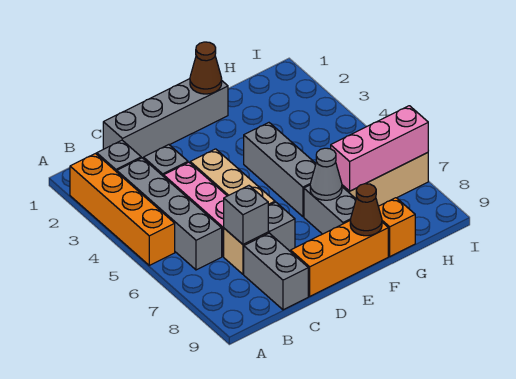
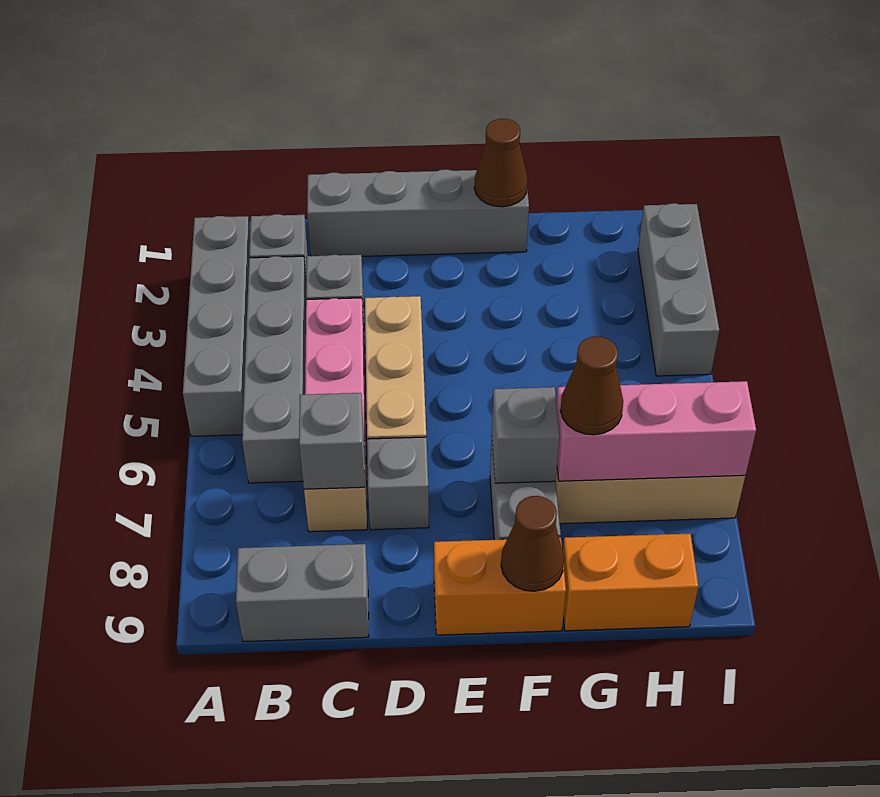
orange 1x4 brick [70,154,175,265] -> grey 1x4 brick [183,216,250,436]
grey 1x2 brick [244,233,308,310] -> grey 1x2 brick turned to [236,544,369,642]
orange 1x3 brick [291,221,388,296] -> orange 1x2 brick [434,538,566,635]
grey 1x3 brick [244,123,316,217] -> grey 1x3 brick moved to [638,203,719,376]
grey 1x1 cone [310,148,342,200] -> grey 1x1 brick [492,387,560,483]
none -> brown 1x1 cone [560,337,623,435]
orange 1x1 brick [378,198,415,256] -> orange 1x2 brick [563,534,699,631]

